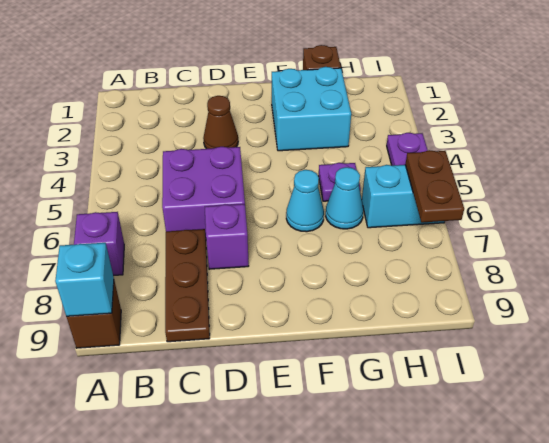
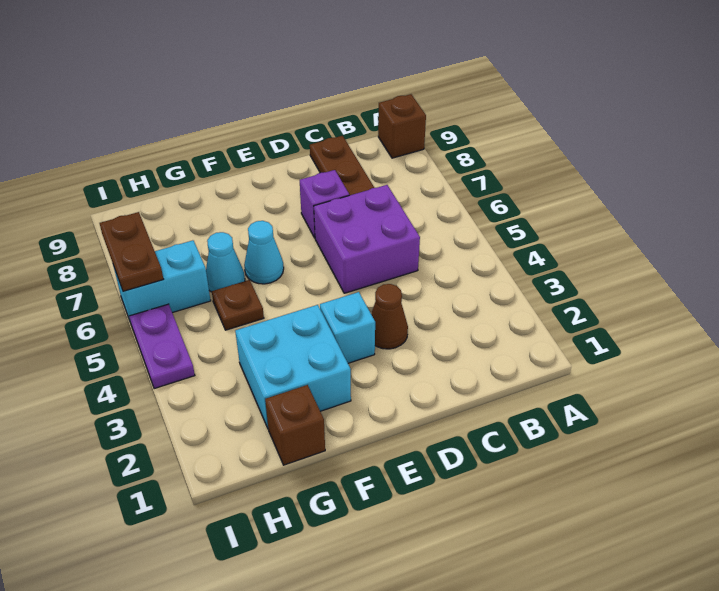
purple 1x1 brick [74,212,124,276] -> none
cyan 1x1 brick [55,243,114,316] -> cyan 1x1 brick moved to [320,292,375,363]
purple 1x1 plate [319,163,361,201] -> brown 1x1 plate [212,280,264,330]

